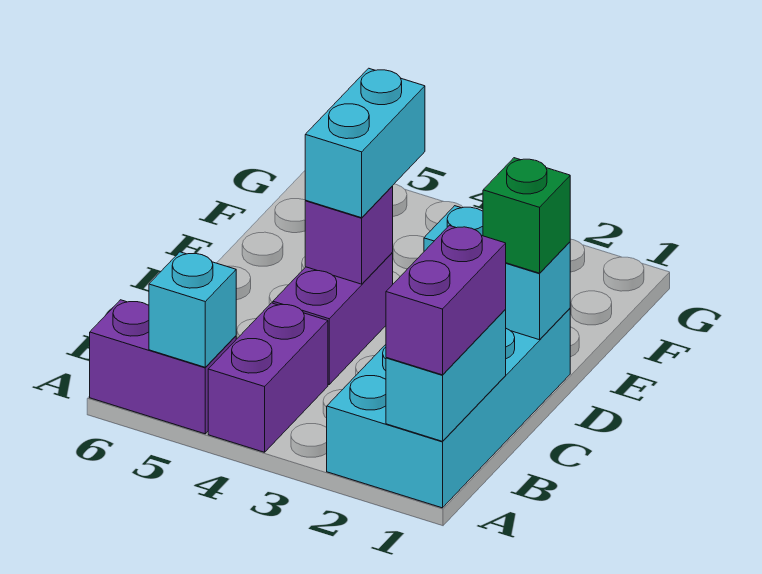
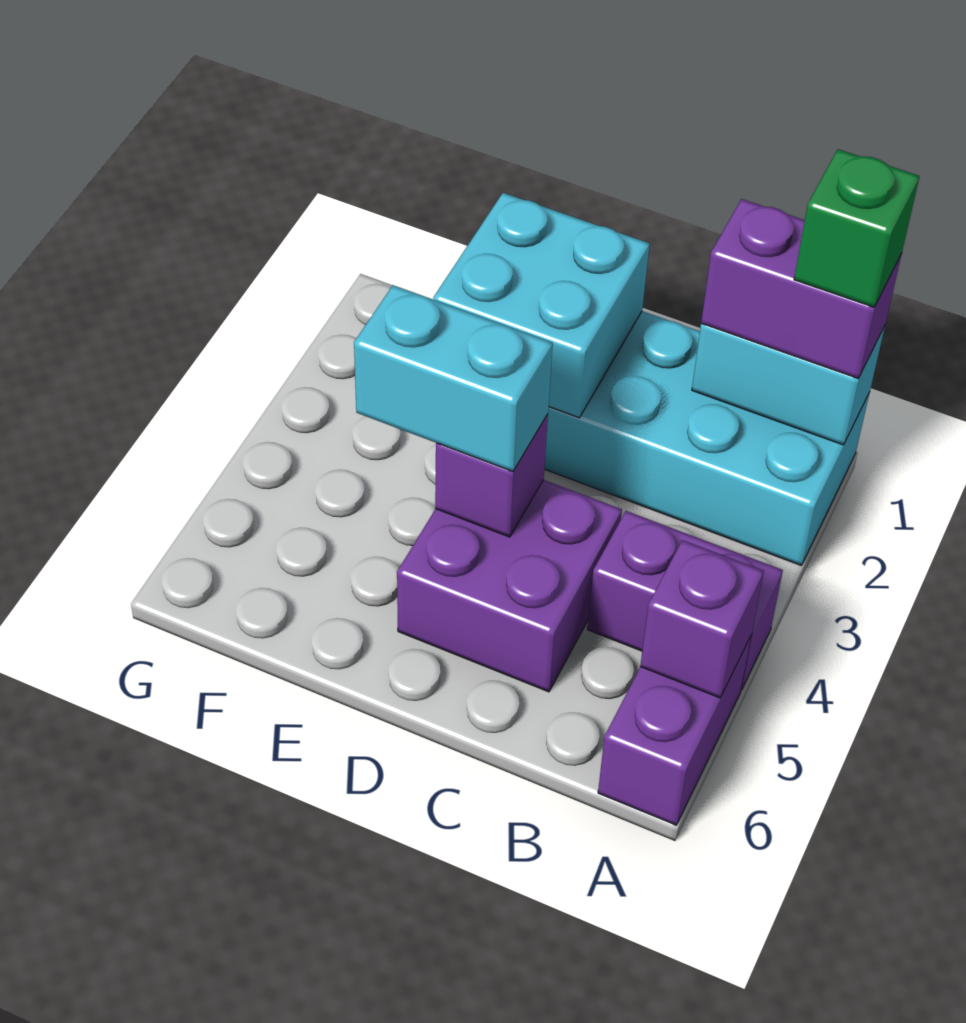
cyan 1x1 brick [149,252,236,367] -> purple 1x1 brick [640,540,764,698]
purple 1x2 brick [273,253,393,384] -> purple 2x2 brick [397,480,622,692]
cyan 1x2 brick [424,206,570,340] -> cyan 2x2 brick [433,193,650,418]
green 1x1 brick [483,158,570,273] -> green 1x1 brick moved to [794,149,919,307]

